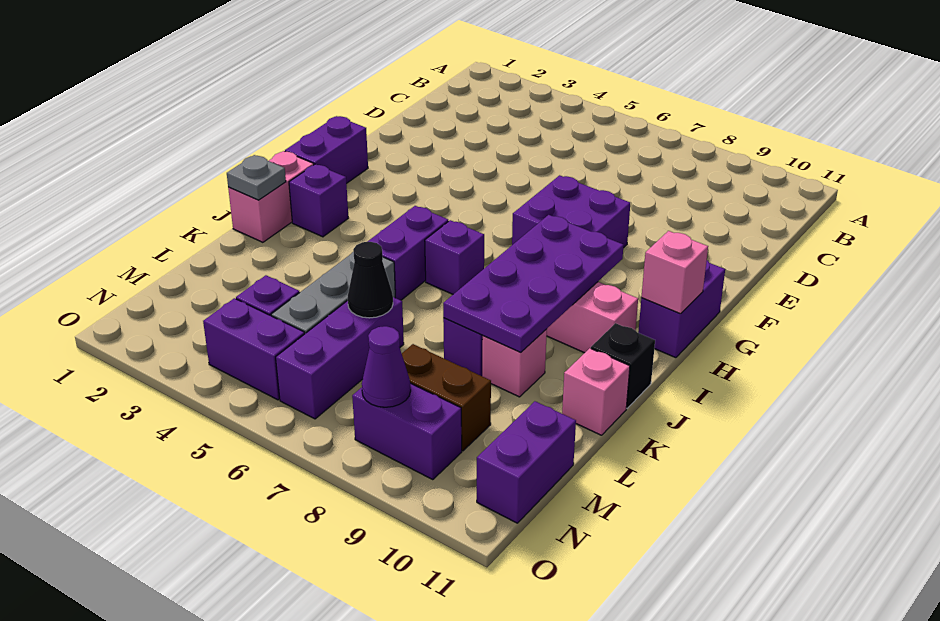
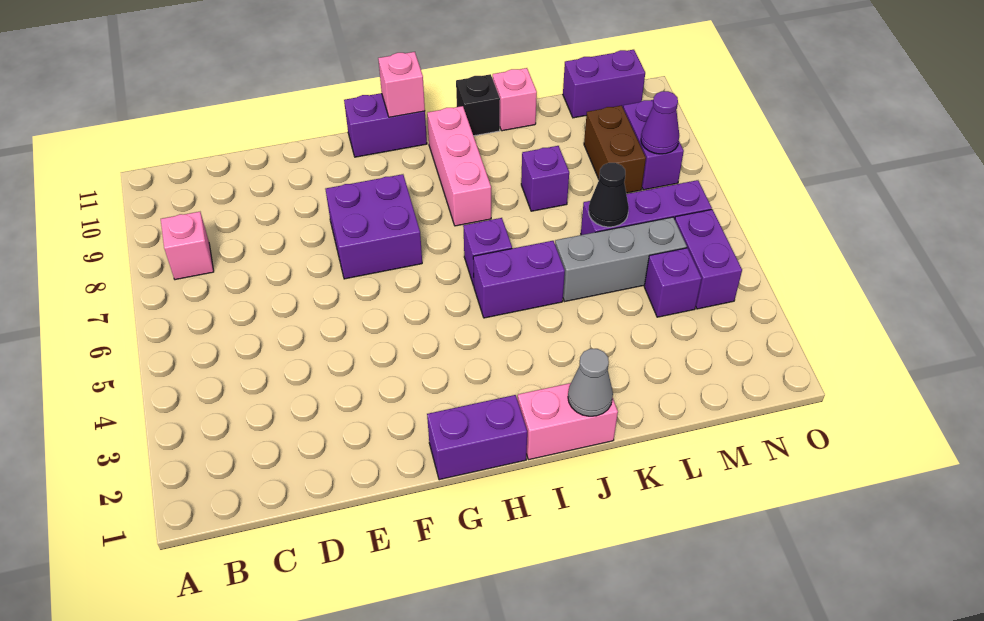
purple 2x4 plate [443,215,624,352] -> none
purple 1x1 brick [289,164,348,237] -> none
grey 1x1 plate [227,155,286,200] -> grey 1x1 cone [568,349,613,416]
pink 1x1 brick [482,329,547,397] -> pink 1x1 brick moved to [161,212,214,280]

